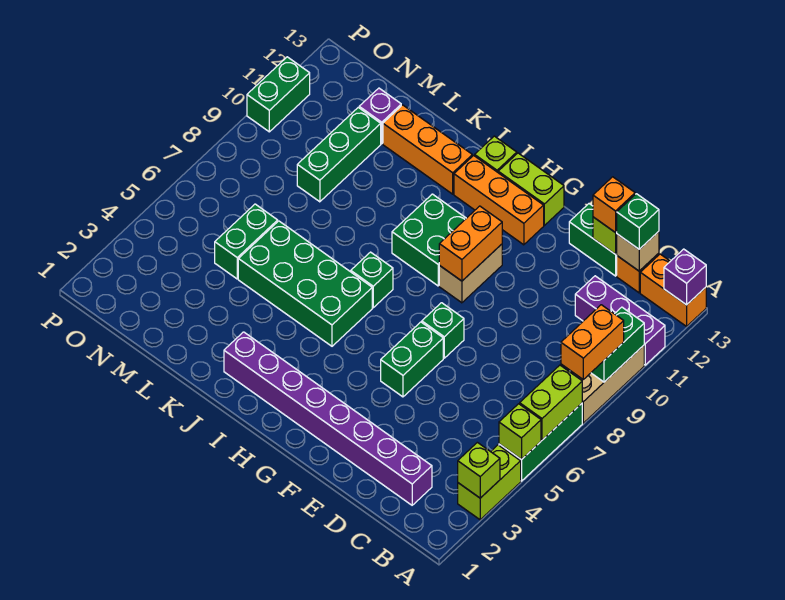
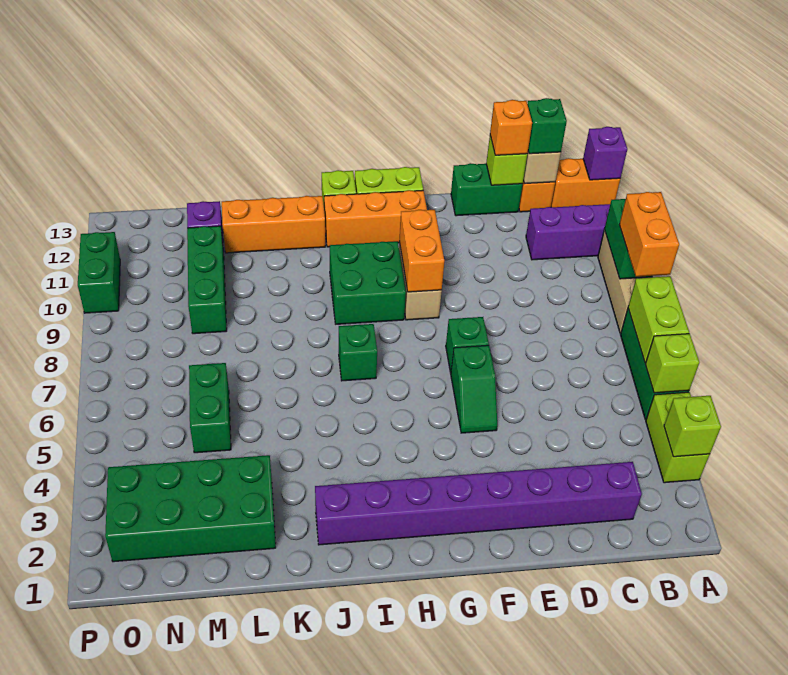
green 1x2 brick [381,322,443,397] -> green 1x2 slope [451,345,497,433]
green 2x4 brick [238,221,372,346] -> green 2x4 brick moved to [105,455,276,562]

